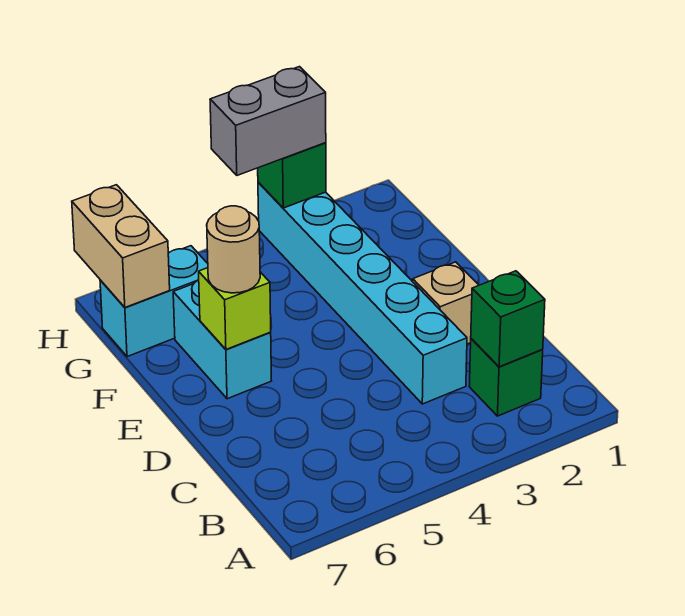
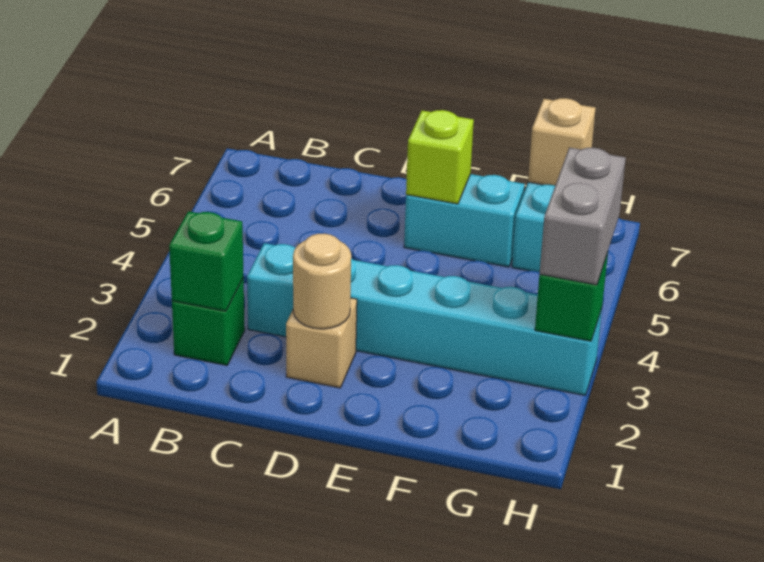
tan 1x1 round brick [207,206,260,293] -> tan 1x1 round brick moved to [293,234,351,329]
tan 1x2 brick [72,185,170,307] -> tan 1x1 brick [528,98,596,186]

